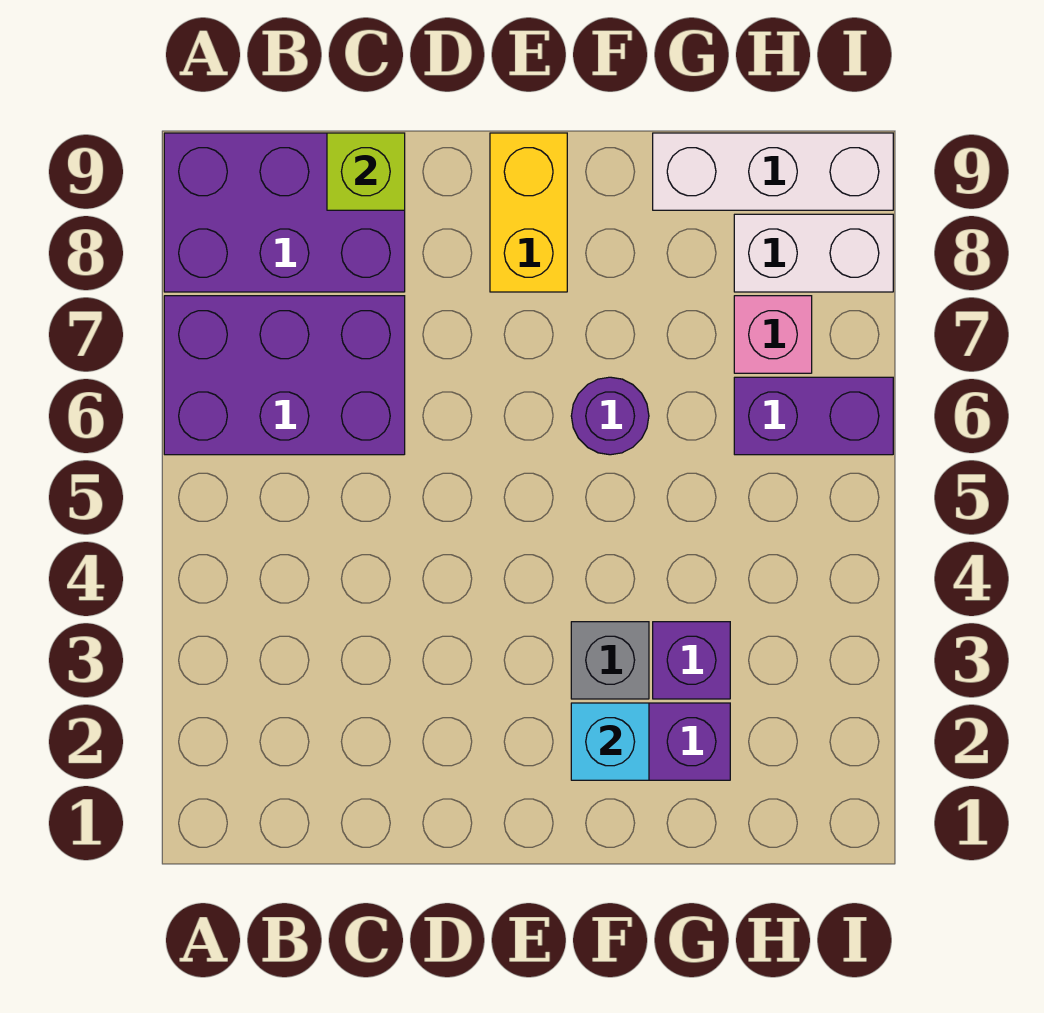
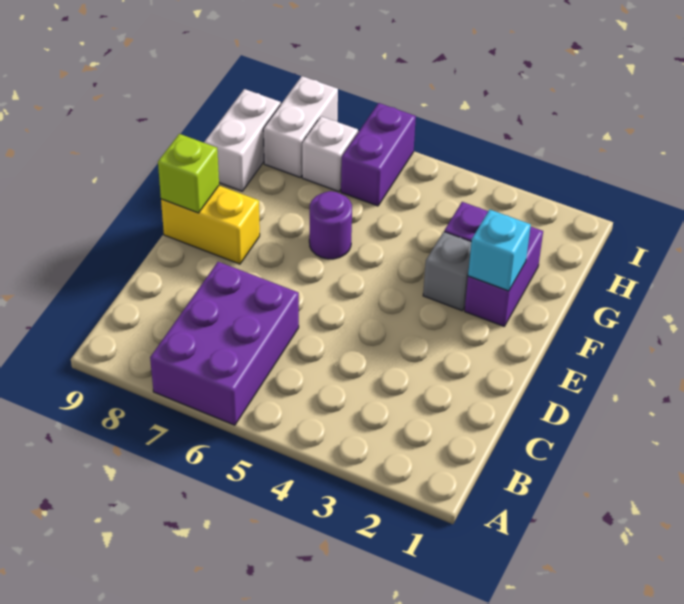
purple 2x3 brick [164,133,405,292] -> none
lime 1x1 brick [327,133,405,210] -> lime 1x1 brick moved to [158,134,219,213]
white 1x3 brick [653,133,893,210] -> white 1x2 brick [204,89,281,191]
pink 1x1 brick [734,296,812,373] -> white 1x1 brick [302,116,358,192]

